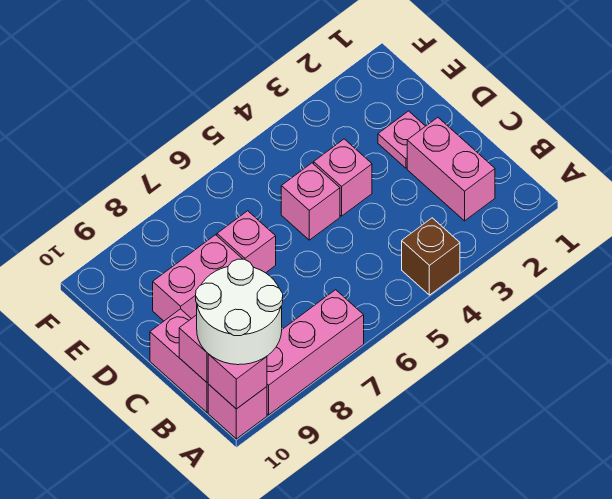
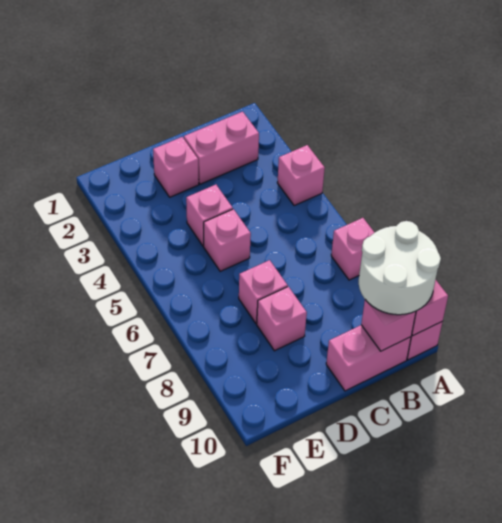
brown 1x1 brick [402,218,460,295] -> pink 1x1 brick [277,145,325,206]
pink 1x3 brick [267,290,364,415] -> pink 1x1 brick [331,218,375,280]
pink 1x1 plate [378,111,425,168] -> pink 1x1 brick [153,137,199,197]
pink 1x2 brick [153,235,242,321] -> pink 1x1 brick [257,287,307,351]

